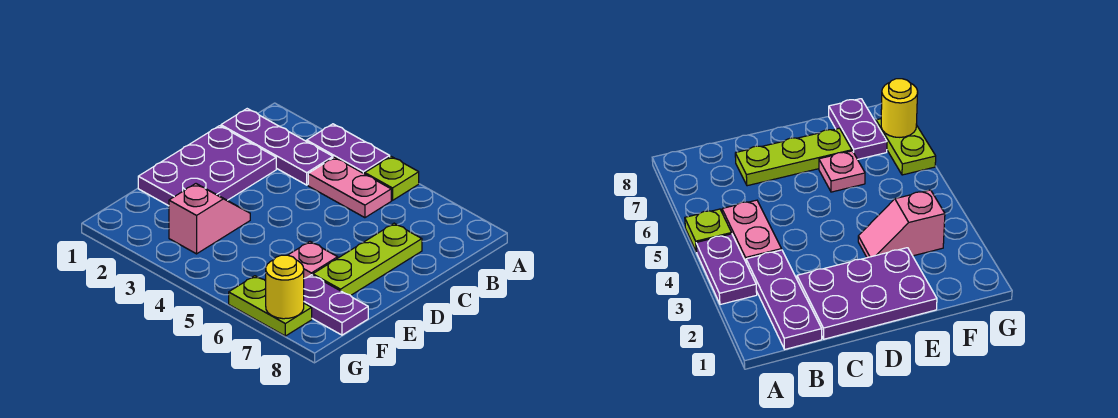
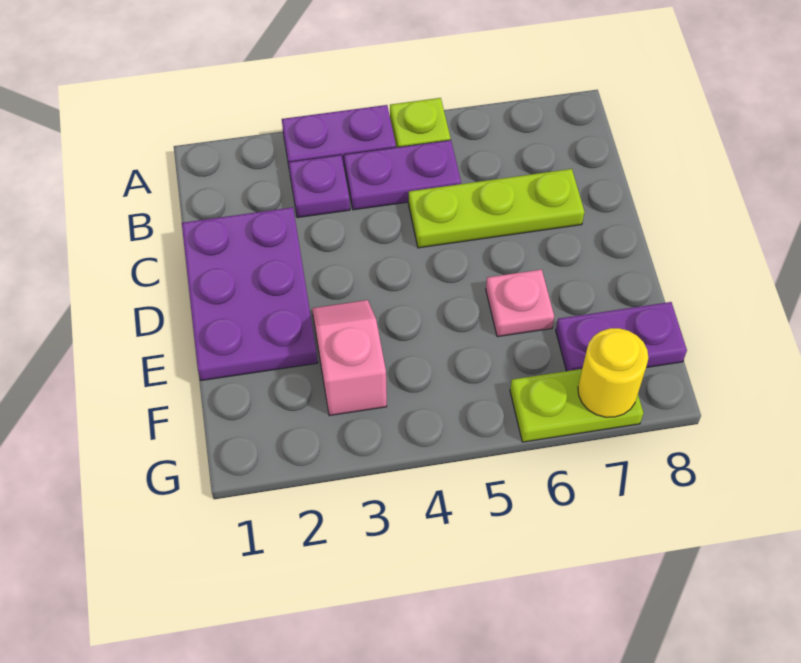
purple 1x3 plate [221,109,333,185] -> purple 1x1 plate [289,155,350,218]
pink 1x2 plate [308,157,391,218] -> purple 1x2 plate [344,140,461,210]
lime 1x3 plate [313,223,422,296] -> lime 1x3 plate turned to [408,169,585,248]

